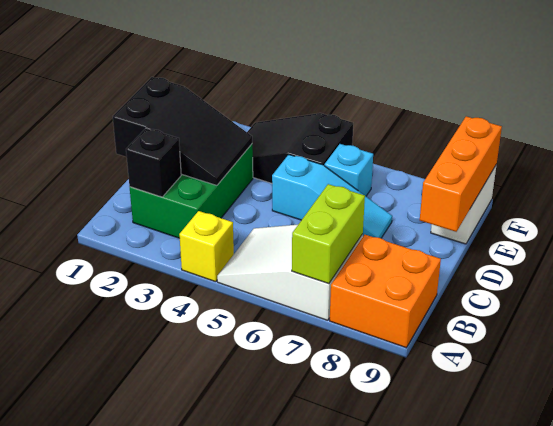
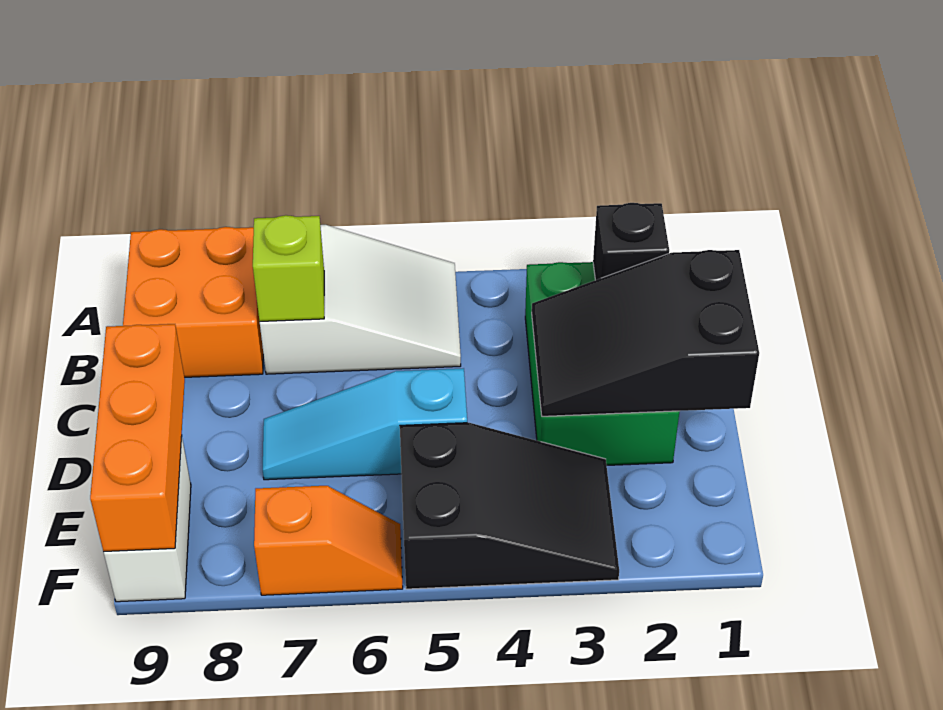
yellow 1x1 brick [179,211,234,282] -> none
lime 1x2 brick [292,184,365,284] -> lime 1x1 brick [253,215,324,321]
cyan 1x1 brick [324,144,373,196] -> none
none -> orange 1x2 slope [254,486,403,595]

